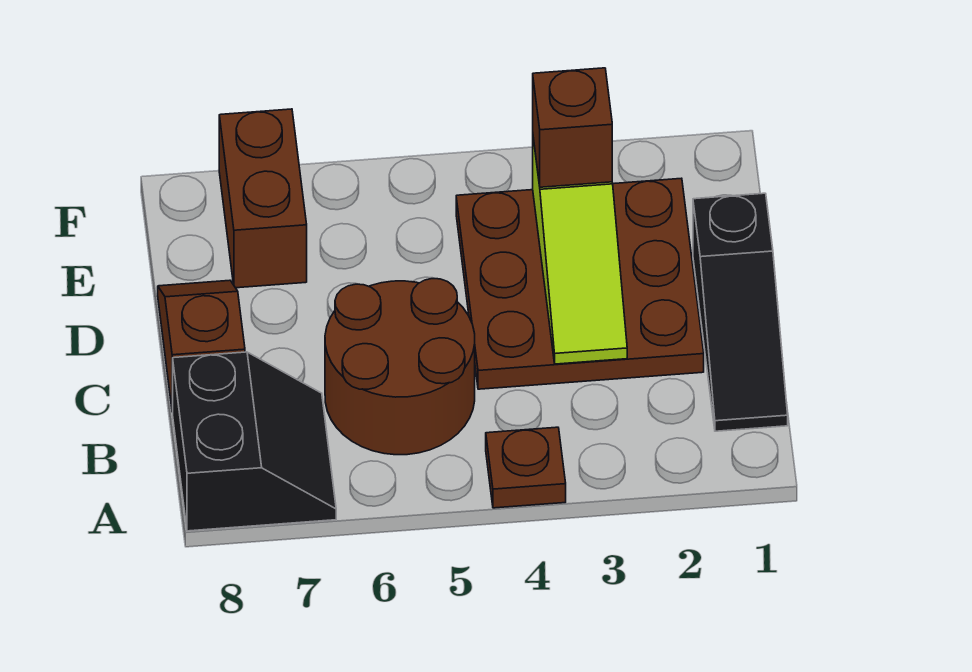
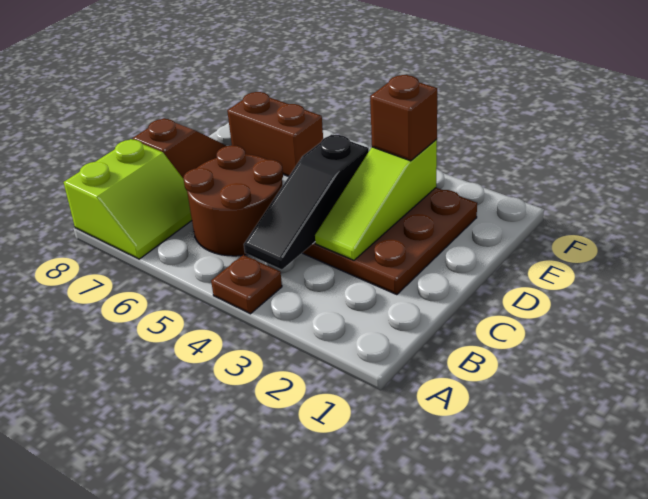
black 2x2 slope [173,352,336,531] -> lime 2x2 slope [64,139,192,259]
black 1x3 slope [693,193,788,431] -> black 1x3 slope moved to [244,135,369,270]
brown 1x2 brick [219,109,307,288] -> brown 1x2 brick turned to [227,92,323,177]

